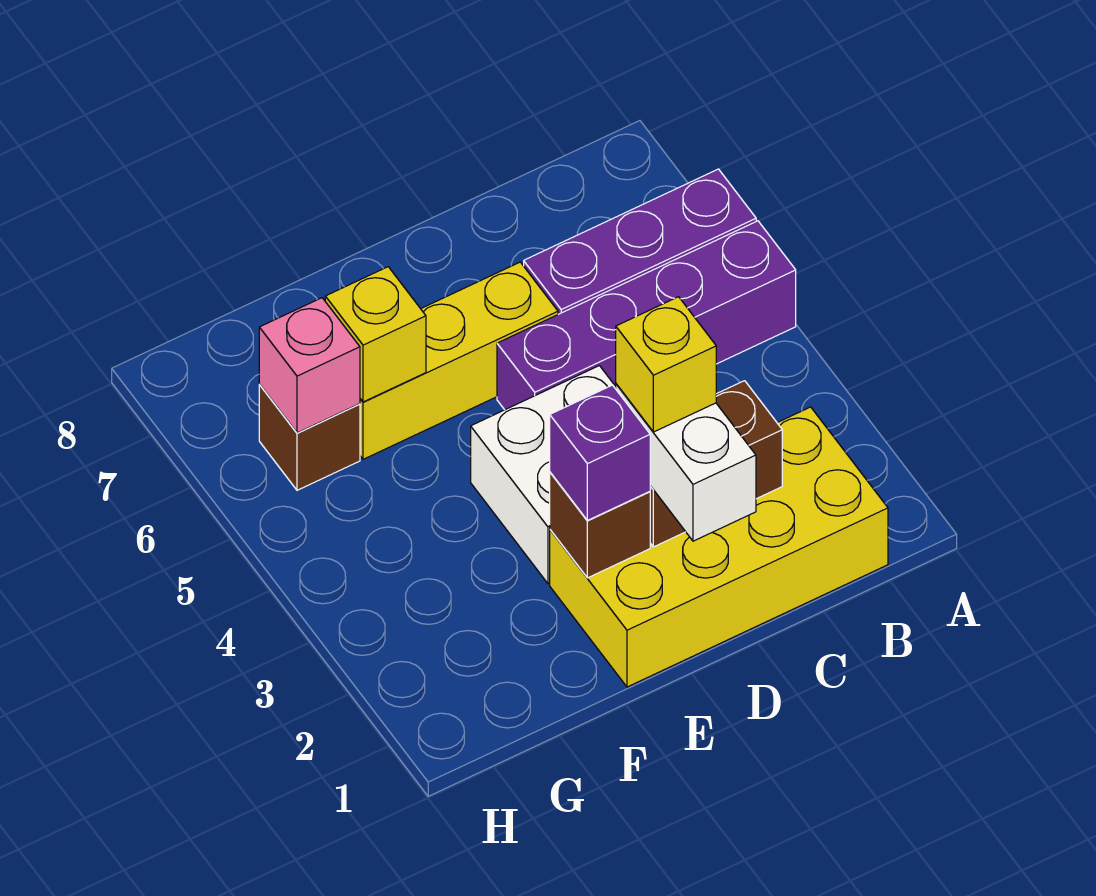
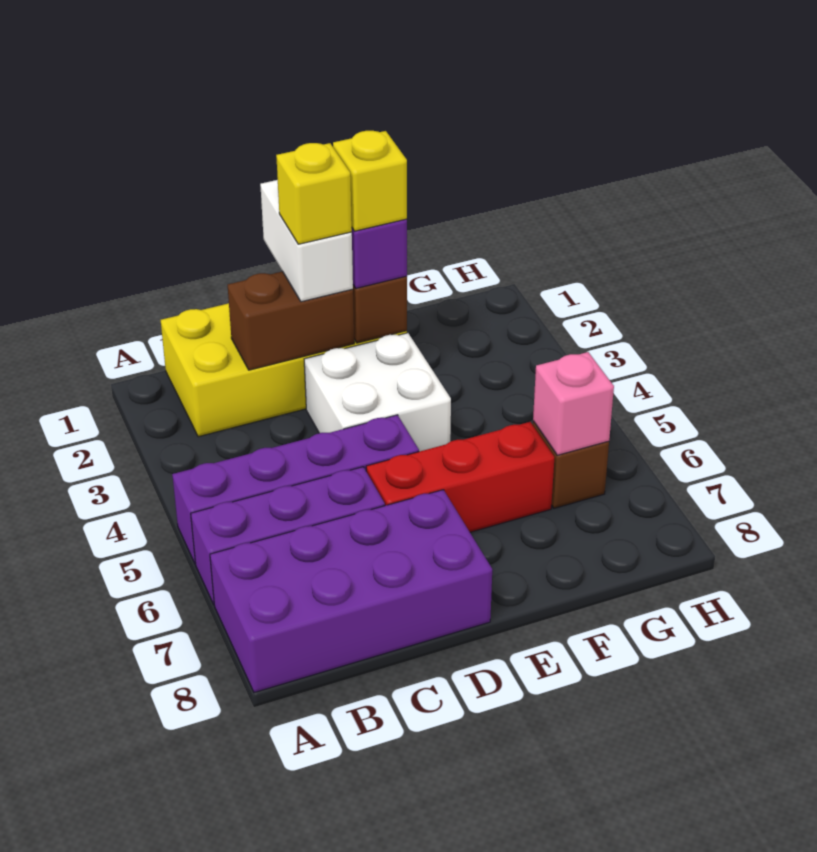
none -> purple 2x4 brick [210,490,492,693]
yellow 1x3 brick [360,262,558,459] -> red 1x3 brick [366,422,554,532]
yellow 1x1 brick [325,267,426,402] -> yellow 1x1 brick moved to [333,131,407,231]

